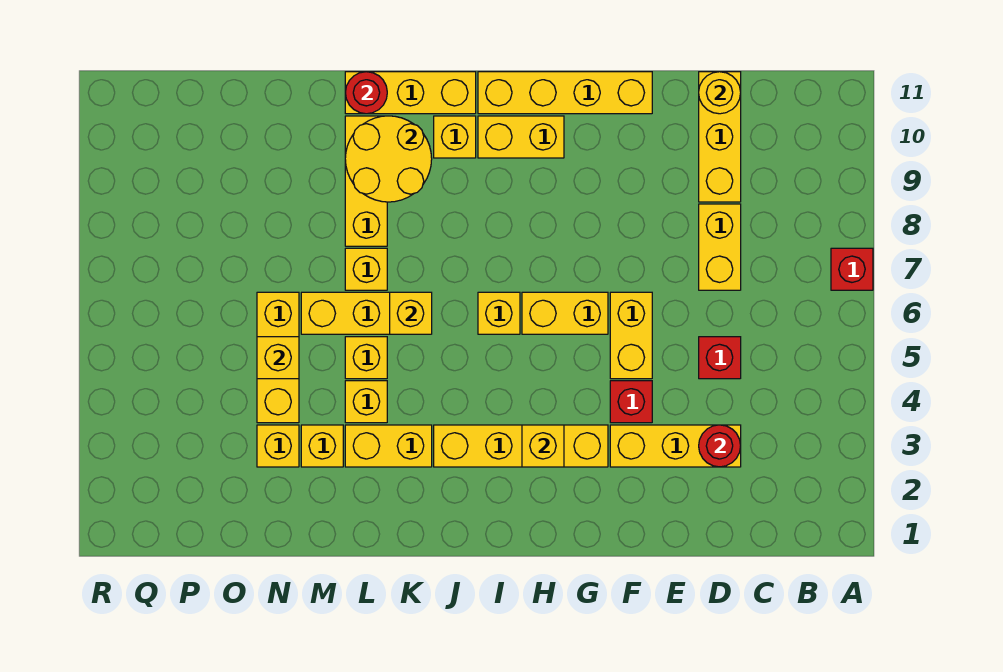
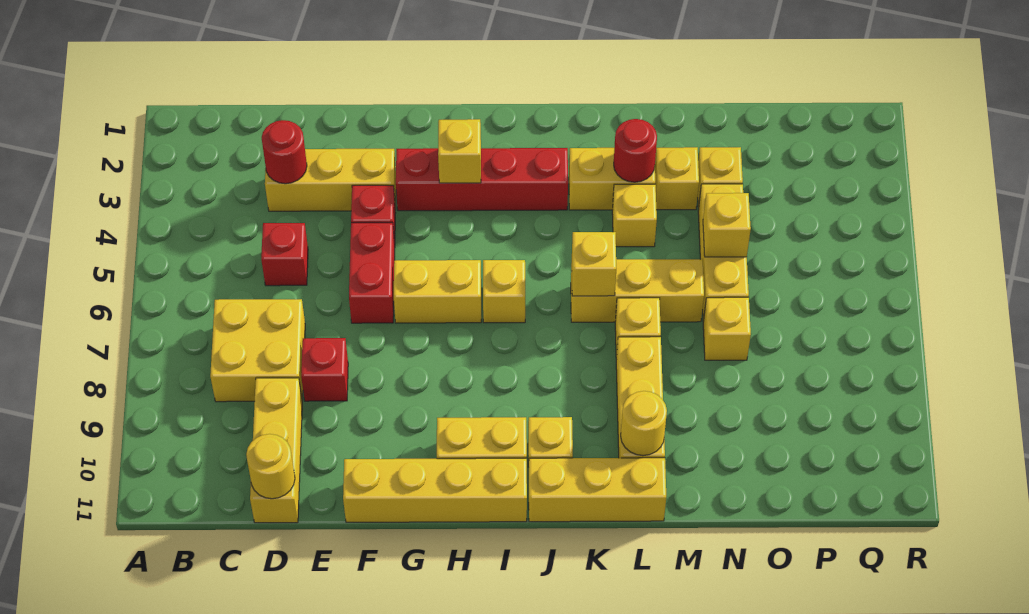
red 1x1 brick [831,248,873,290] -> red 1x1 brick moved to [301,338,348,401]
yellow 1x2 brick [699,204,741,290] -> yellow 2x2 brick [210,299,305,402]
yellow 1x2 brick [610,292,652,379] -> red 1x2 brick [349,223,395,323]
yellow 1x4 brick [434,425,608,467] -> red 1x4 brick [396,148,568,211]
yellow 2x2 round brick [345,116,432,202] -> yellow 1x1 round brick [621,391,667,456]
yellow 1x1 brick [345,337,387,379] -> yellow 1x1 brick moved to [703,297,751,360]
red 1x1 round brick [345,72,387,114] -> red 1x1 round brick moved to [614,119,657,182]

